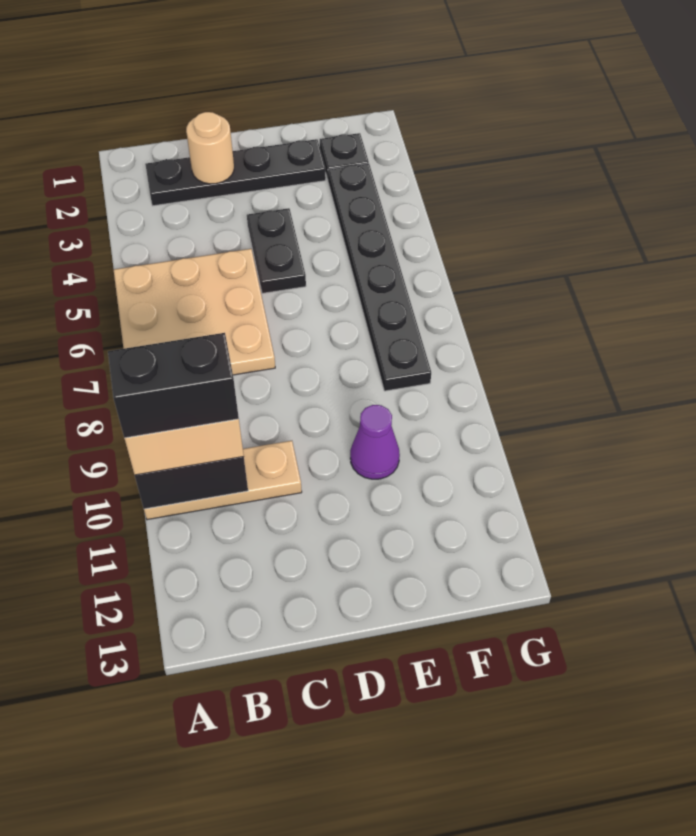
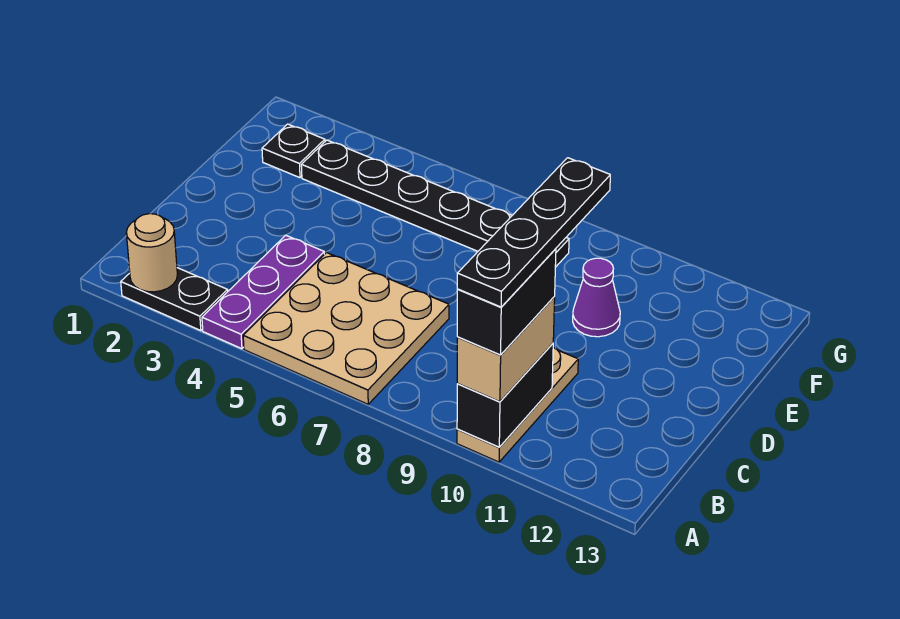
none -> purple 1x3 plate [202,235,324,349]
black 1x4 plate [145,139,326,206] -> black 1x4 plate moved to [457,158,610,307]
tan 1x1 round brick [186,112,234,184] -> tan 1x1 round brick moved to [126,214,177,292]
black 1x2 plate [247,208,306,293] -> black 1x2 plate moved to [121,268,228,331]

